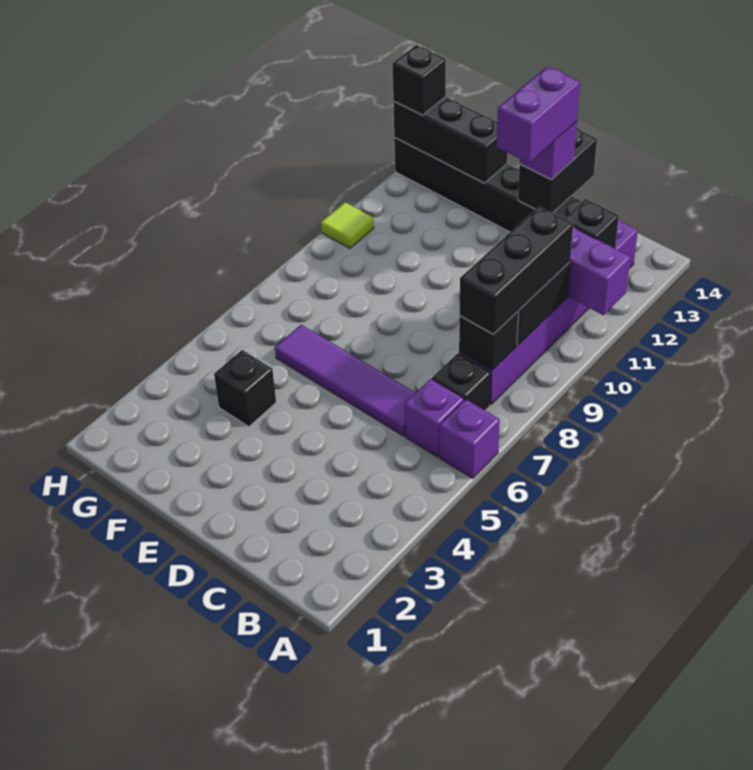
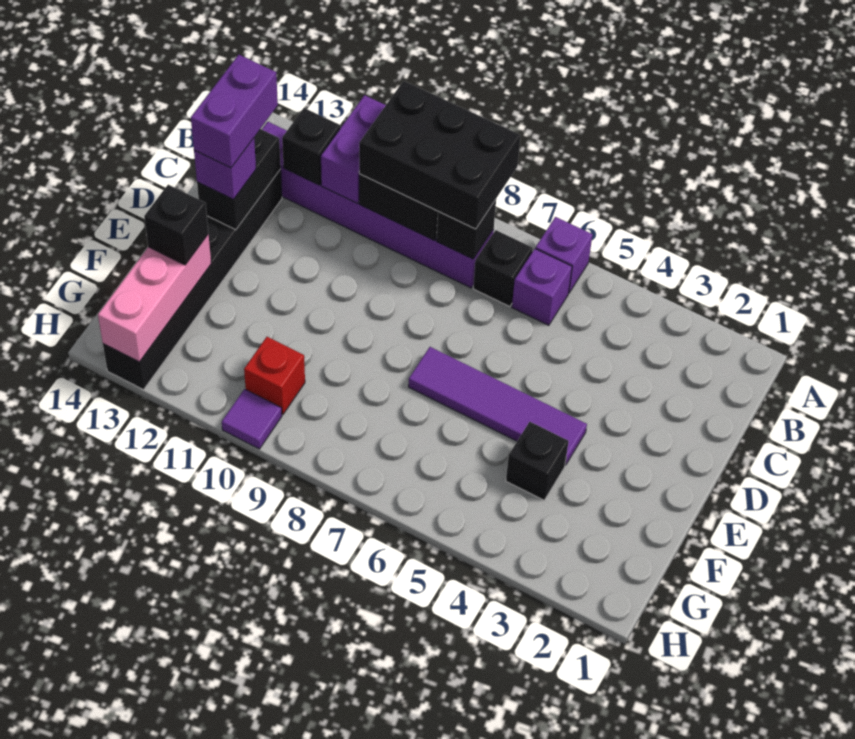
black 1x3 brick [460,206,573,334] -> black 2x3 brick [359,81,521,229]
purple 1x4 tile [275,325,415,436] -> purple 1x4 tile turned to [408,347,587,465]
purple 1x2 brick [496,66,580,163] -> purple 1x2 brick turned to [191,55,278,168]
black 1x2 brick [518,128,597,212] -> black 1x2 brick turned to [197,129,281,230]
black 1x3 brick [393,97,507,183] -> pink 1x3 brick [98,234,211,362]
none -> red 1x1 brick [244,337,305,415]
lime 1x1 tile [321,202,374,248] -> purple 1x1 tile [222,389,282,449]
black 1x1 brick [392,45,446,115] -> black 1x1 brick moved to [144,185,208,265]

